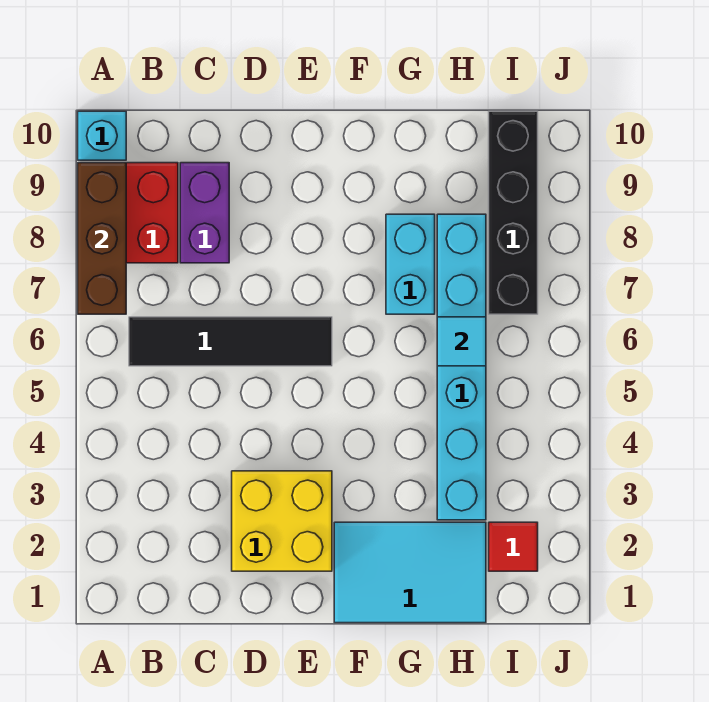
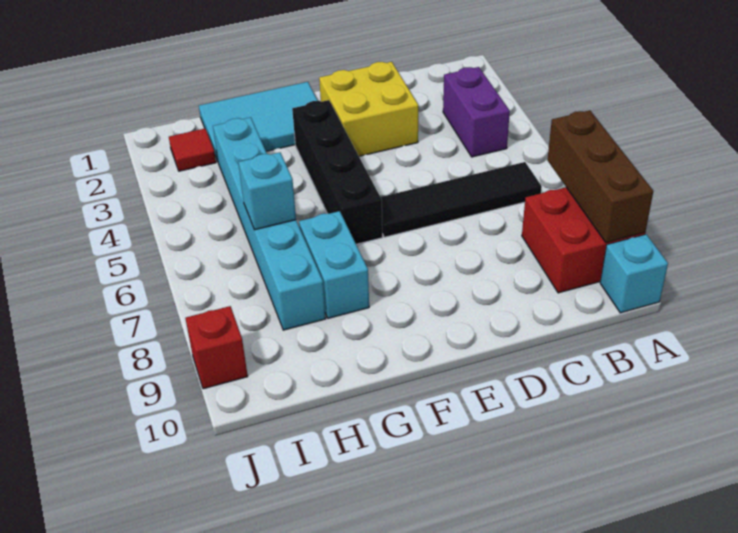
purple 1x2 brick [180,163,229,263] -> purple 1x2 brick moved to [443,67,510,157]
cyan 1x1 tile [437,317,486,366] -> cyan 1x1 brick [238,152,296,230]
black 1x4 brick [489,111,538,314] -> black 1x4 brick moved to [292,100,382,244]
none -> red 1x1 brick [185,306,248,389]

